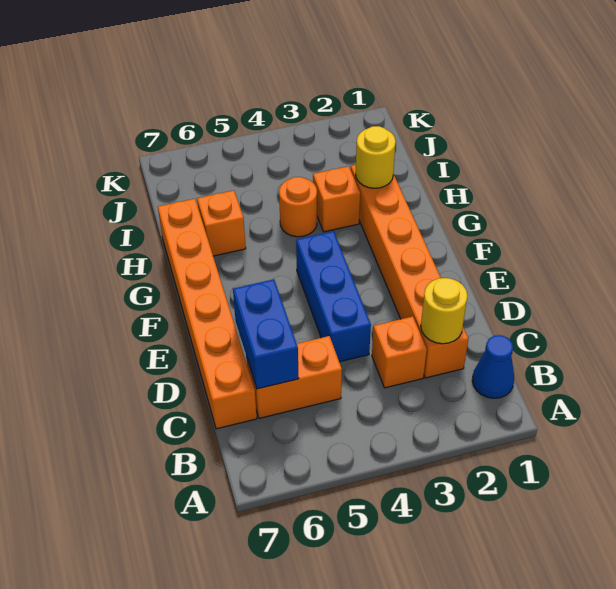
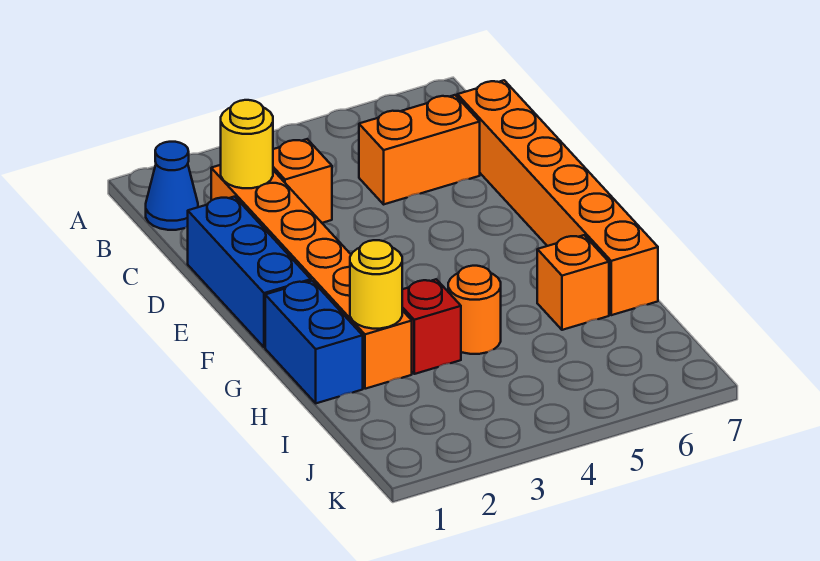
blue 1x2 brick [233,279,299,389] -> blue 1x2 brick moved to [265,281,363,403]
blue 1x3 brick [296,231,371,362] -> blue 1x3 brick moved to [188,197,311,347]
orange 1x1 brick [313,166,360,232] -> red 1x1 brick [402,279,461,374]

